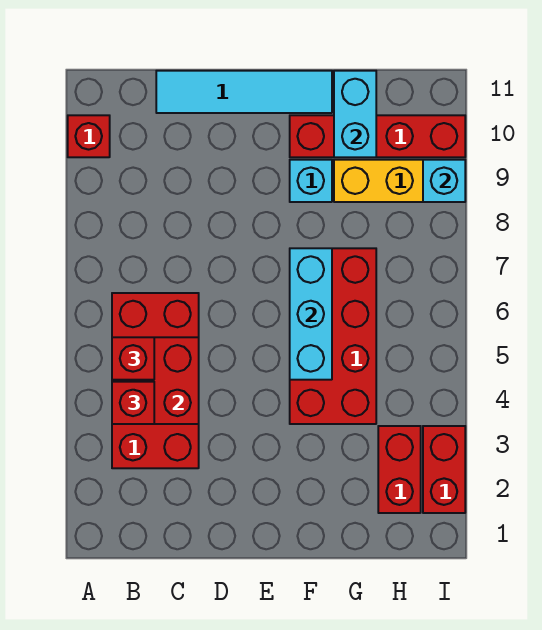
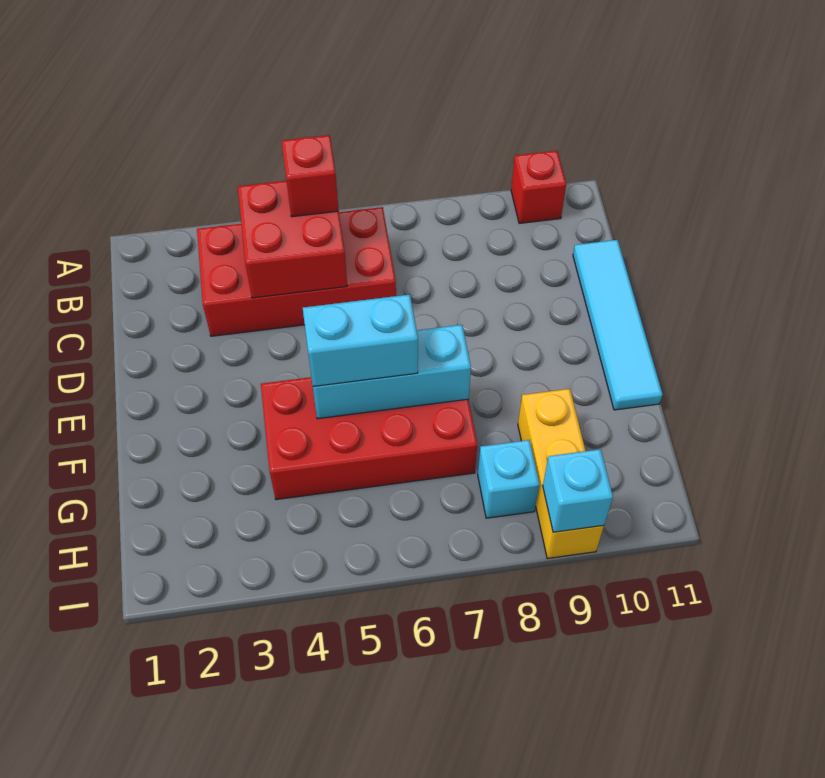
red 1x1 brick [112,382,154,424] -> none
cyan 1x1 brick [290,160,332,202] -> cyan 1x1 brick moved to [478,440,540,518]
red 1x4 brick [290,115,465,157] -> none
cyan 1x2 brick [334,71,376,157] -> cyan 1x2 brick moved to [303,295,418,387]
red 1x2 brick [378,426,421,513] -> none
red 1x2 brick [423,426,465,513] -> none

